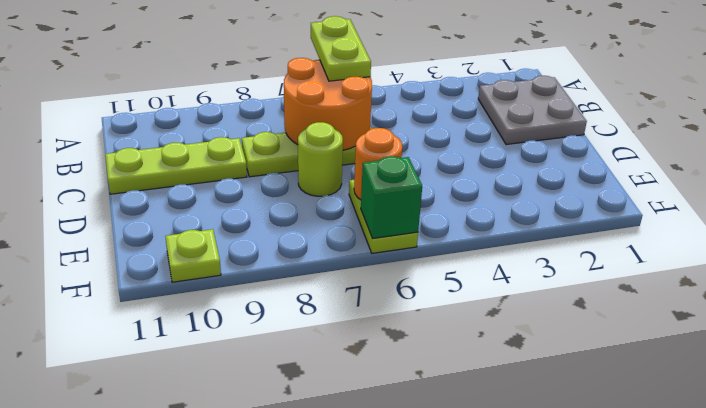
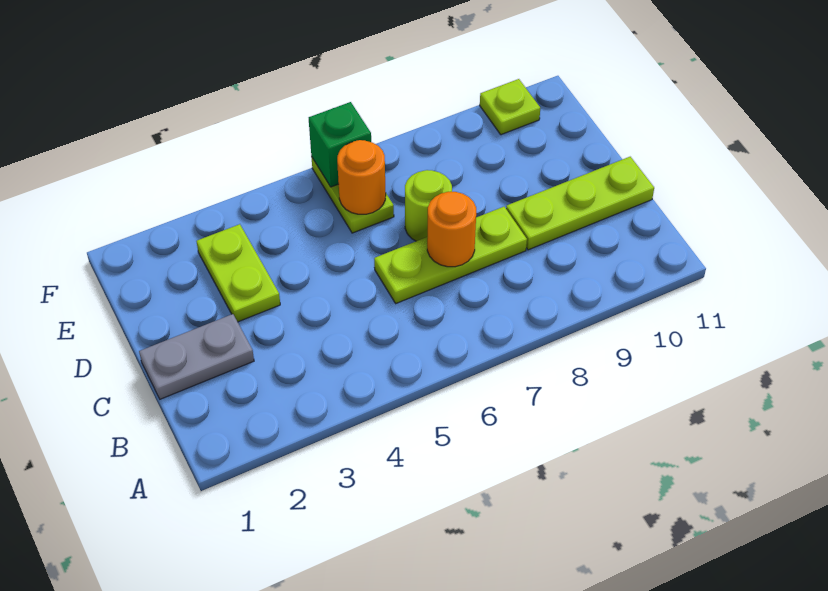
lime 1x2 plate [311,16,371,81] -> lime 1x2 plate moved to [197,224,280,322]
grey 2x2 plate [478,76,587,145] -> grey 1x2 plate [139,314,254,399]
orange 2x2 round brick [284,58,372,150] -> orange 1x1 round brick [427,192,476,267]

